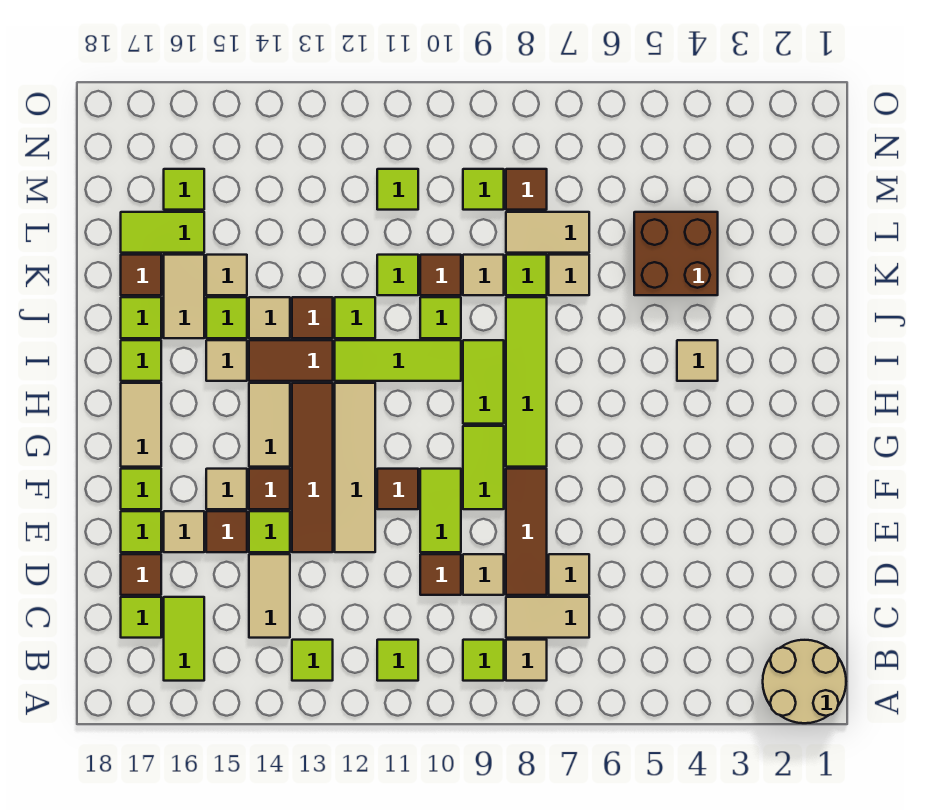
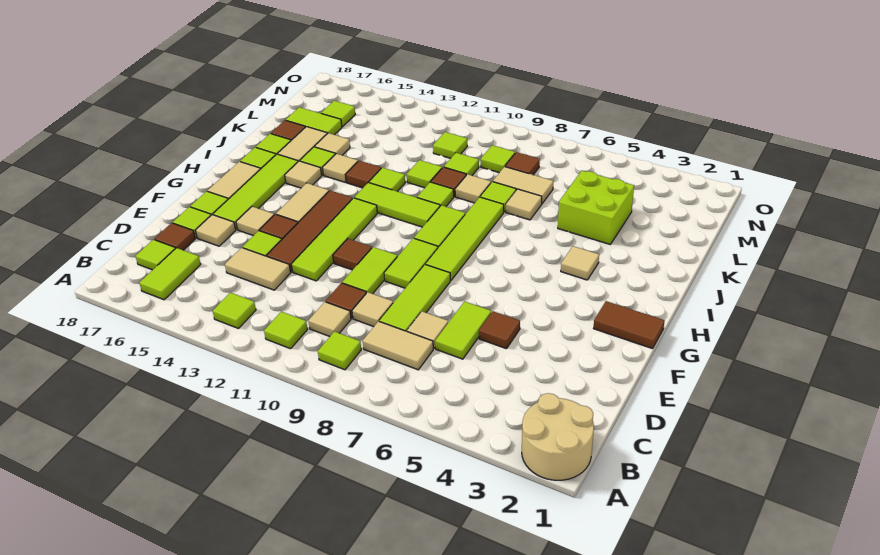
tan 1x1 tile [506,640,547,681] -> tan 1x1 tile moved to [308,302,351,337]
tan 1x2 tile [249,554,290,638] -> tan 1x2 tile turned to [225,248,291,290]
none -> lime 1x2 tile [435,301,491,359]
brown 1x3 tile [506,469,547,595] -> lime 1x3 tile [379,264,450,331]
tan 1x4 tile [335,383,375,552] -> lime 1x4 tile [291,198,377,281]
brown 1x1 tile [206,511,247,552] -> brown 1x1 tile moved to [479,311,520,349]
none -> lime 1x4 tile [213,154,298,230]
brown 1x2 tile [249,340,333,381] -> brown 1x2 tile moved to [594,301,665,349]
brown 2x2 brick [634,212,718,295] -> lime 2x2 brick [558,171,634,244]
none -> lime 1x1 tile [444,153,479,175]

